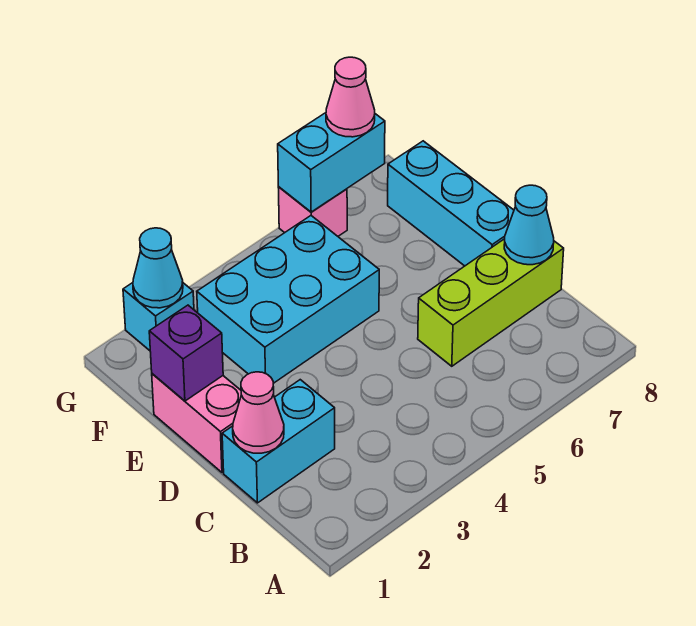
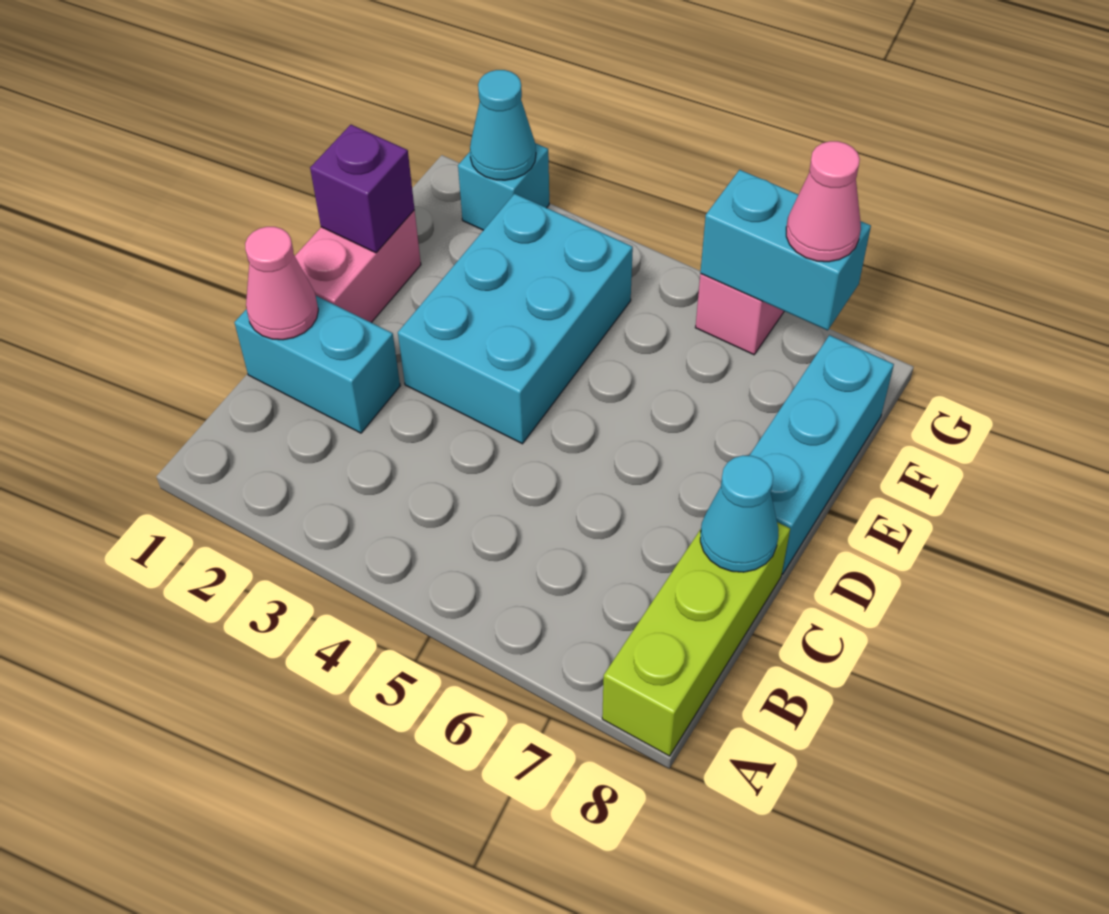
lime 1x3 brick [418,239,564,366] -> lime 1x3 brick turned to [602,522,790,756]
cyan 2x3 brick [197,216,379,383] -> cyan 2x3 brick turned to [398,194,633,444]

